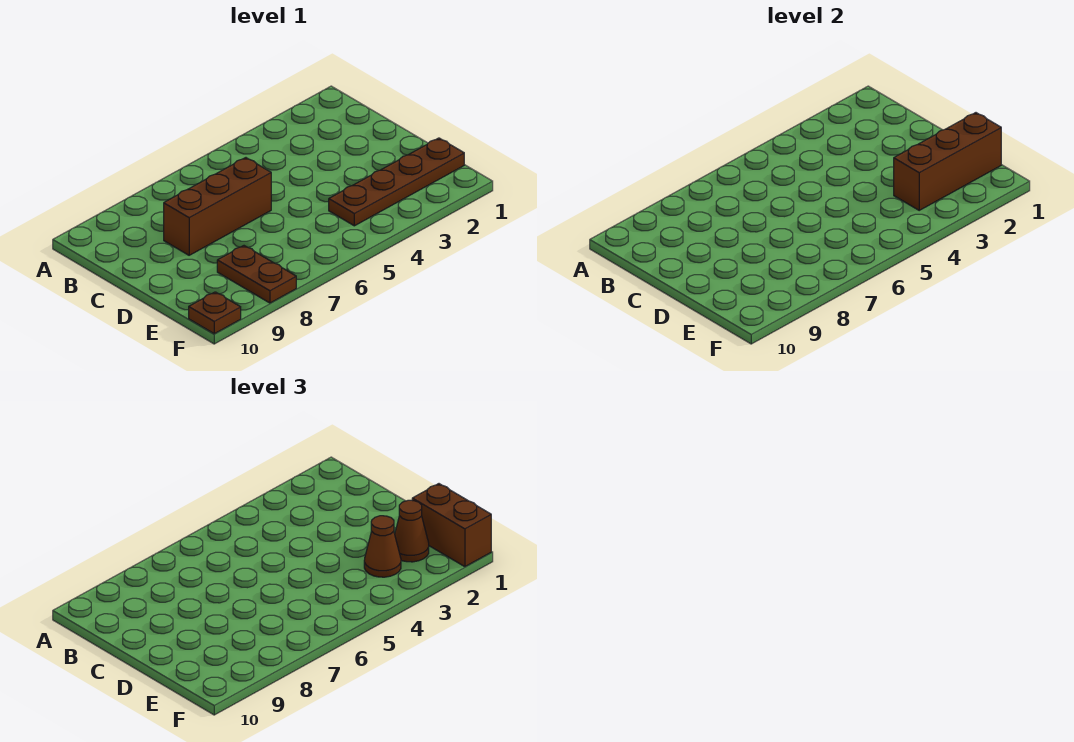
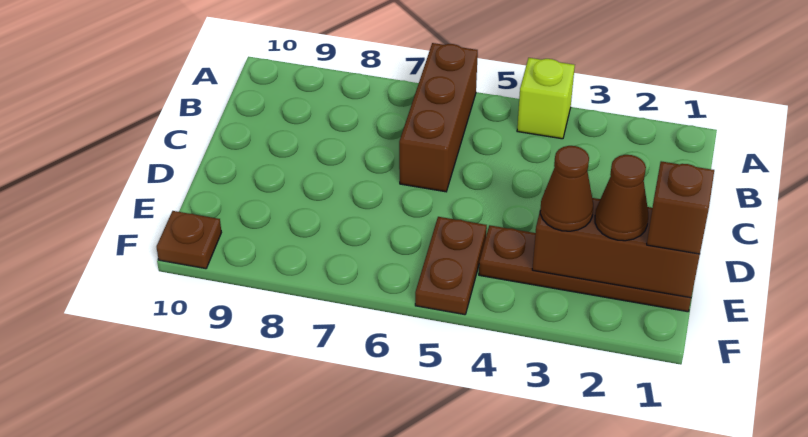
none -> lime 1x1 brick [517,58,575,139]
brown 1x3 brick [164,158,271,255] -> brown 1x3 brick turned to [399,43,478,192]
brown 1x2 brick [412,484,491,567] -> brown 1x1 brick [647,161,714,254]
brown 1x2 plate [217,246,296,303] -> brown 1x2 plate moved to [415,217,487,315]

